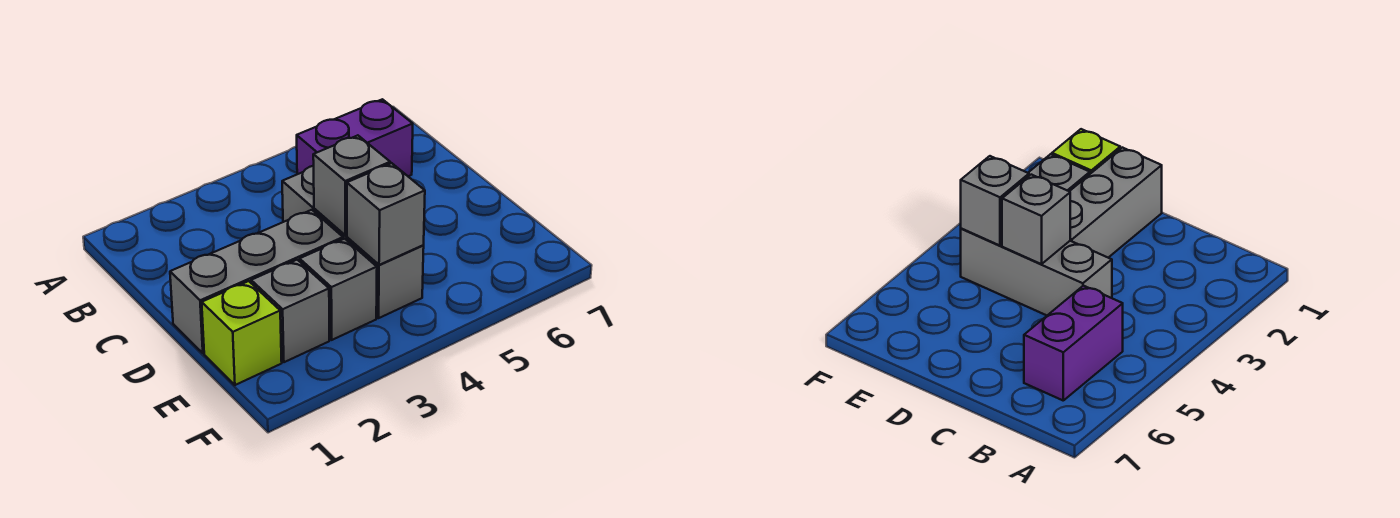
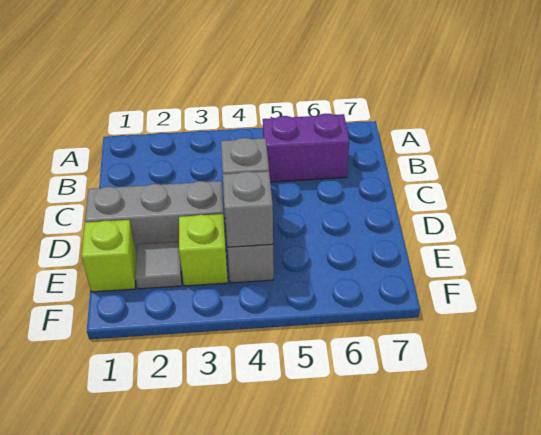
grey 1x1 brick [251,260,329,362] -> grey 1x1 tile [135,241,182,289]
grey 1x1 brick [300,239,377,340] -> lime 1x1 brick [179,214,228,286]

